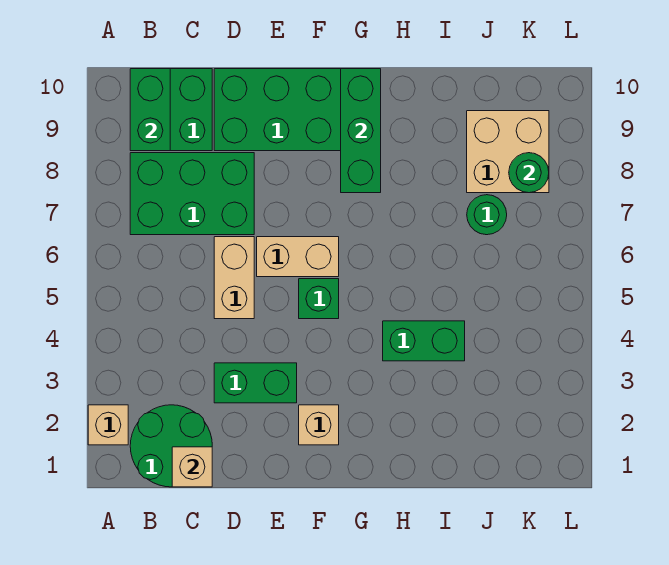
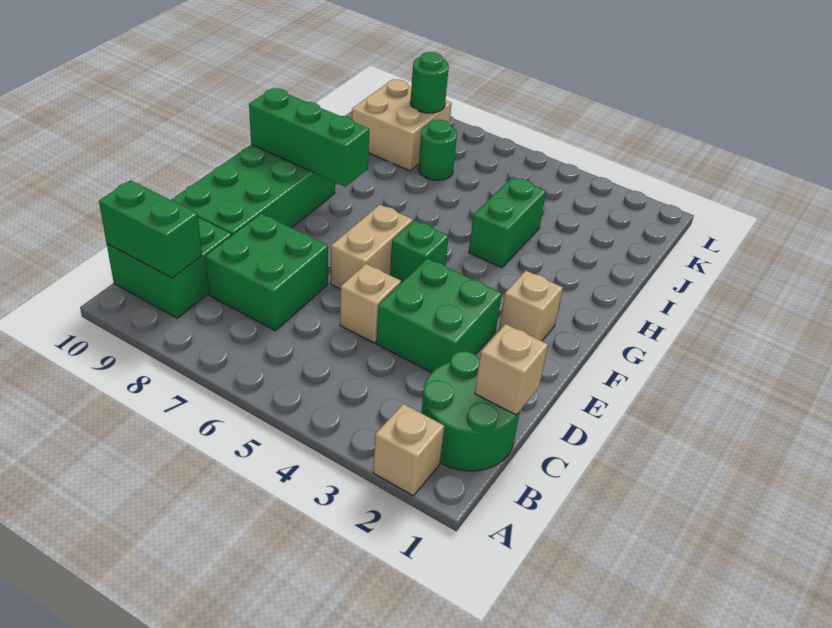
green 2x3 brick [130,153,254,235] -> green 2x2 brick [205,214,328,331]
green 1x2 brick [214,363,297,403] -> green 2x2 brick [376,259,502,373]
tan 1x2 brick [214,237,254,319] -> tan 1x1 brick [340,264,401,343]

